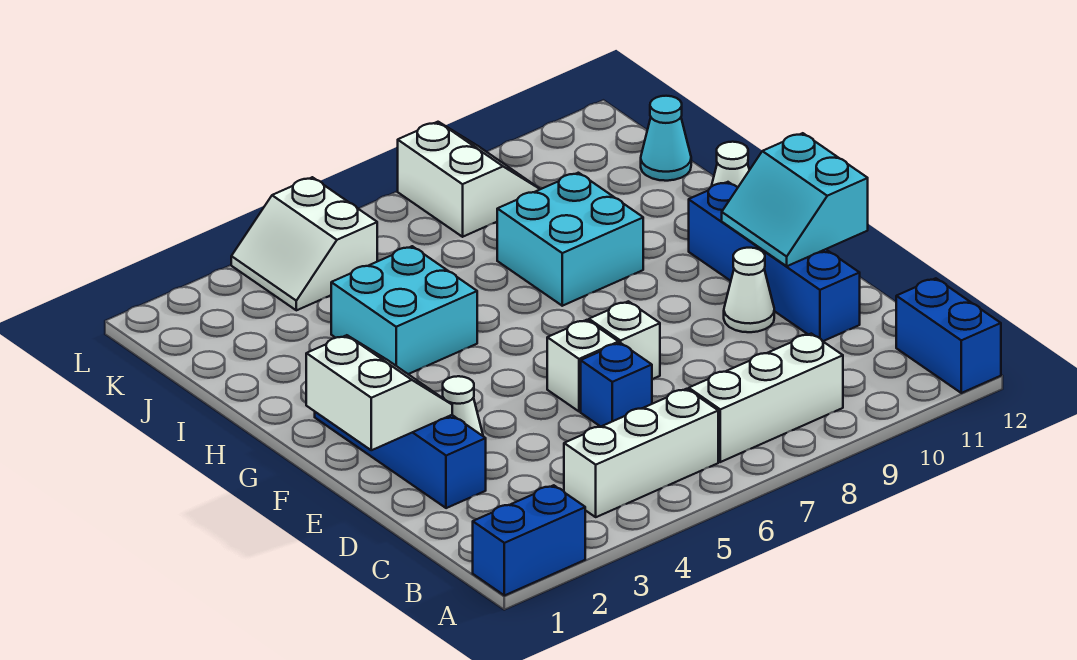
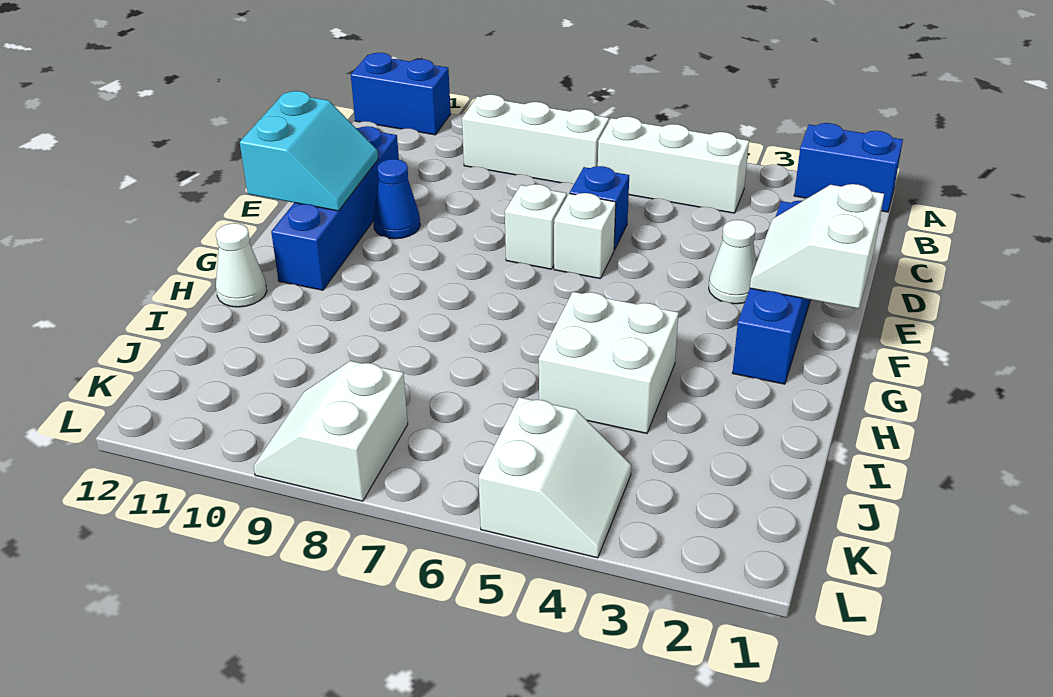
blue 1x2 brick [896,278,1001,393] -> blue 1x2 brick turned to [351,53,451,135]
white 1x1 cone [724,248,774,332] -> blue 1x1 cone [373,159,420,239]
cyan 2x2 brick [331,246,477,374] -> white 2x2 brick [539,292,679,433]
cyan 2x2 brick [497,173,643,306] -> none
cyan 1x1 cone [641,96,691,181] -> none

